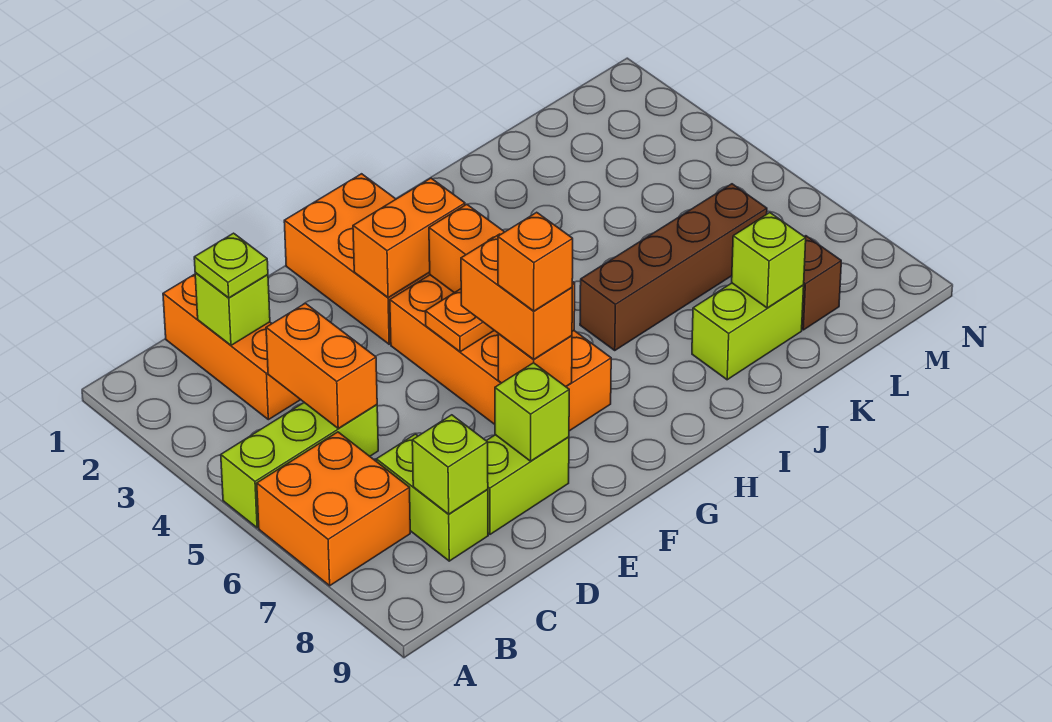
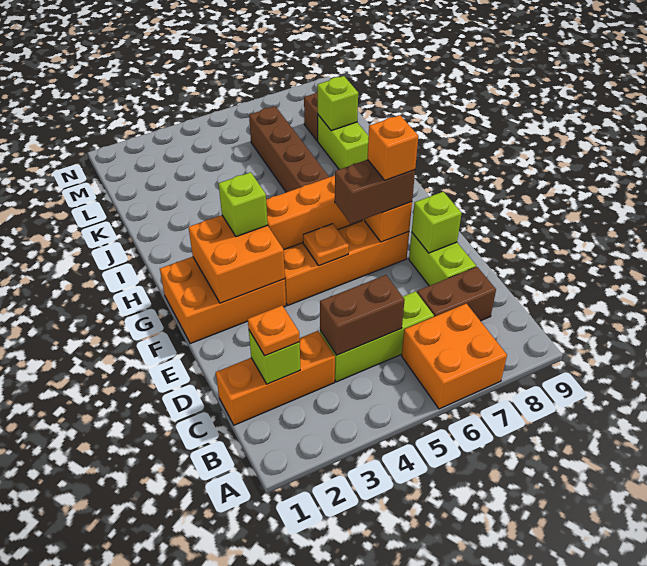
lime 1x3 brick [221,403,378,528] -> lime 1x3 brick turned to [320,291,434,382]
lime 1x1 plate [194,233,268,298] -> orange 1x1 plate [248,306,300,356]
orange 1x2 brick [266,303,377,428] -> brown 1x2 brick [320,275,405,355]
lime 1x2 brick [376,434,488,561] -> brown 1x2 brick [417,267,496,321]
lime 1x1 brick [412,415,488,514] -> lime 1x1 brick moved to [219,172,268,237]
orange 1x2 brick [353,178,465,298] -> orange 2x2 brick [189,215,285,303]
orange 1x2 brick [461,234,572,360] -> brown 1x2 brick [335,160,415,224]

